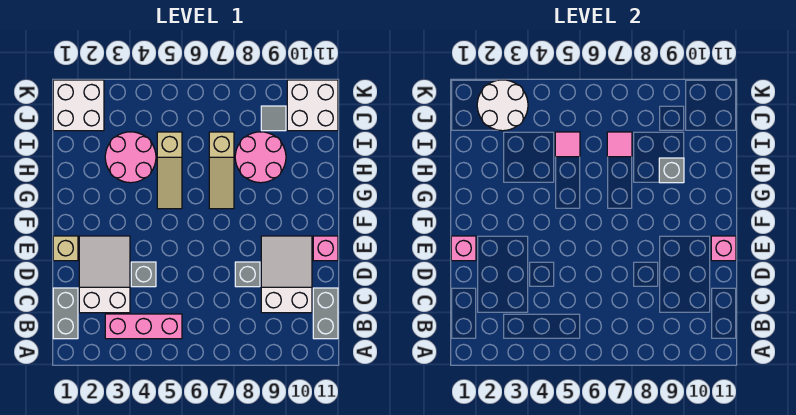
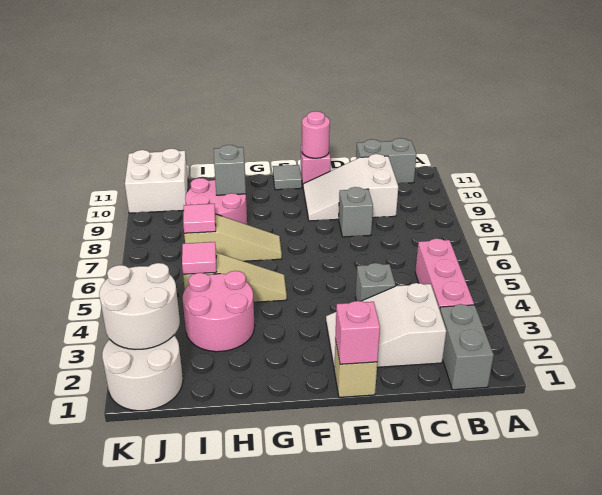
grey 1x2 brick [53,288,78,339] -> grey 1x2 brick turned to [440,304,494,390]
pink 1x1 brick [711,236,736,261] -> pink 1x1 round brick [302,111,330,158]
white 2x2 brick [53,80,104,131] -> white 2x2 round brick [102,335,183,411]
grey 1x1 tile [261,106,286,131] -> grey 1x1 tile moved to [273,165,302,190]

